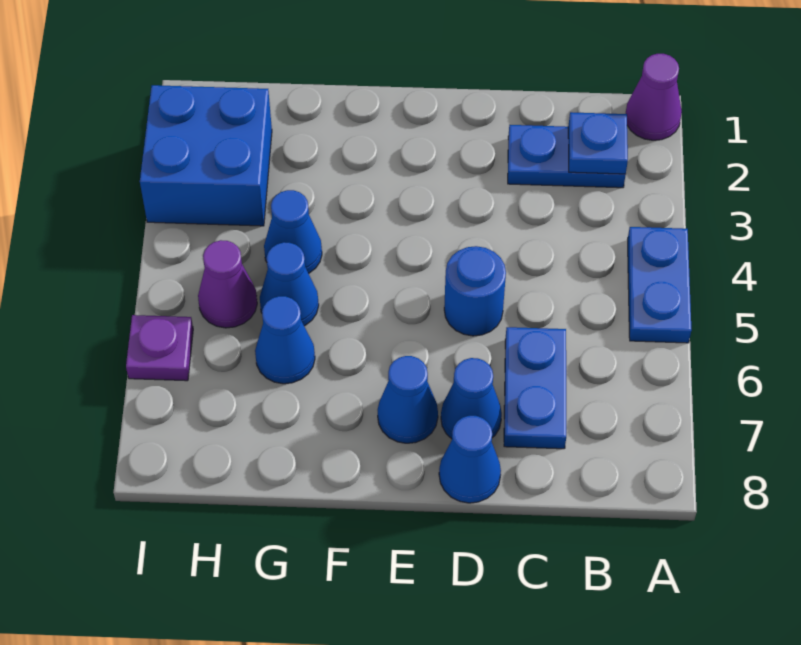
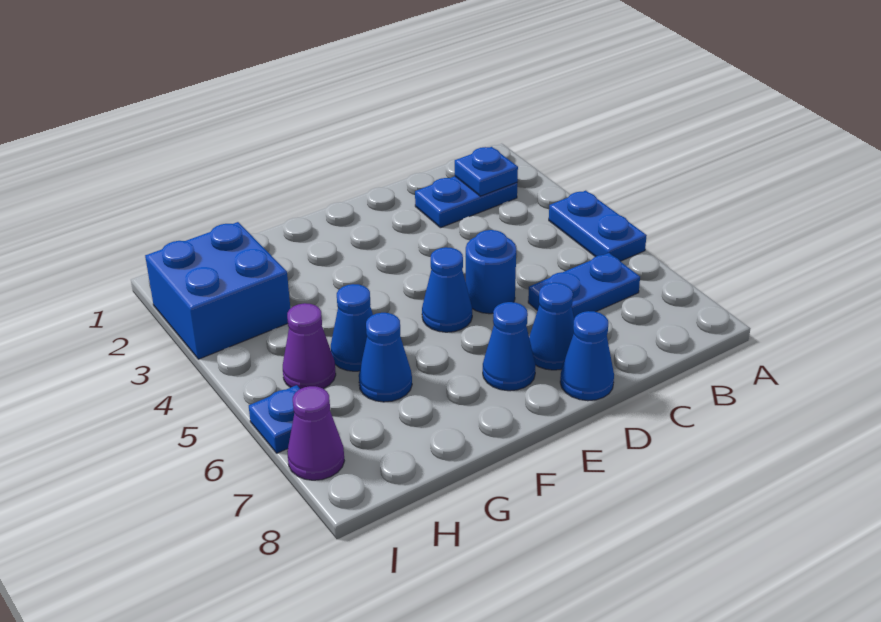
purple 1x1 cone [626,54,682,140] -> purple 1x1 cone moved to [287,386,344,480]
blue 1x2 plate [504,327,566,449] -> blue 1x2 plate turned to [528,253,640,319]
blue 1x1 cone [264,190,322,274] -> blue 1x1 cone moved to [422,247,472,332]
purple 1x1 plate [126,315,193,381] -> blue 1x1 plate [249,385,300,453]

